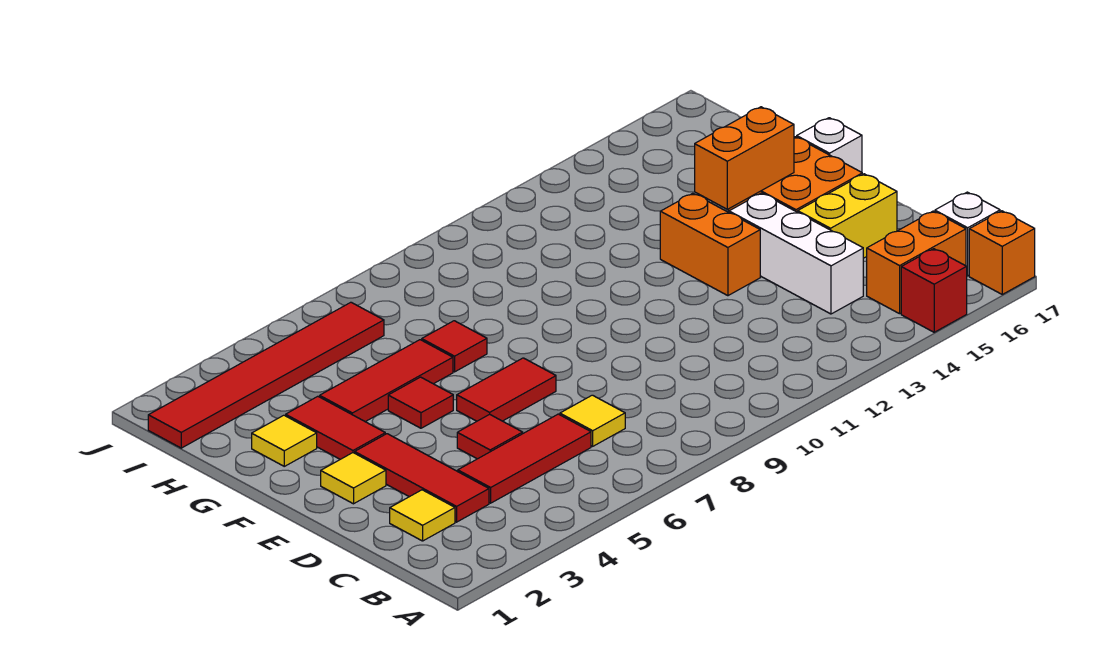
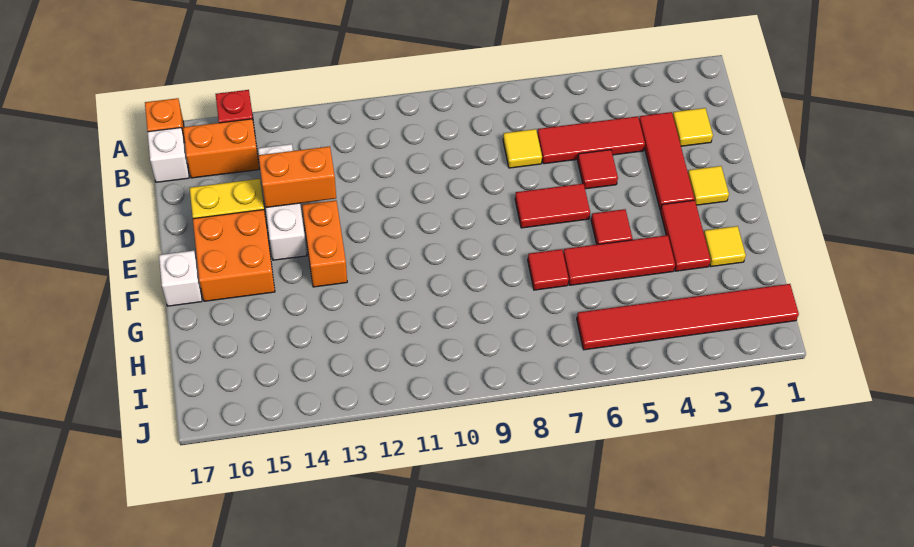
orange 1x2 brick [695,107,794,209] -> orange 1x2 brick moved to [259,146,336,207]

